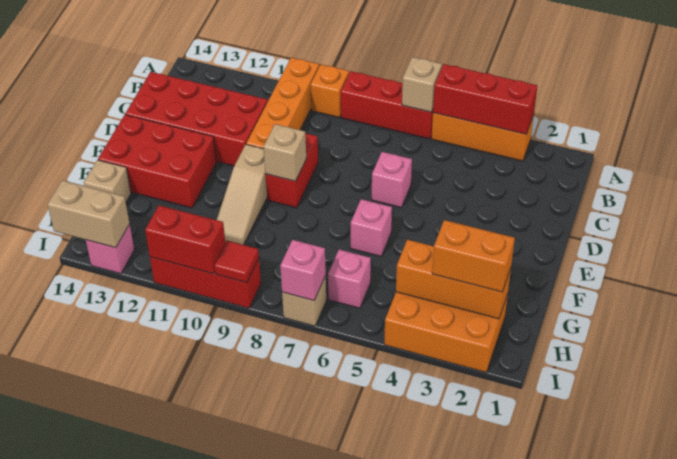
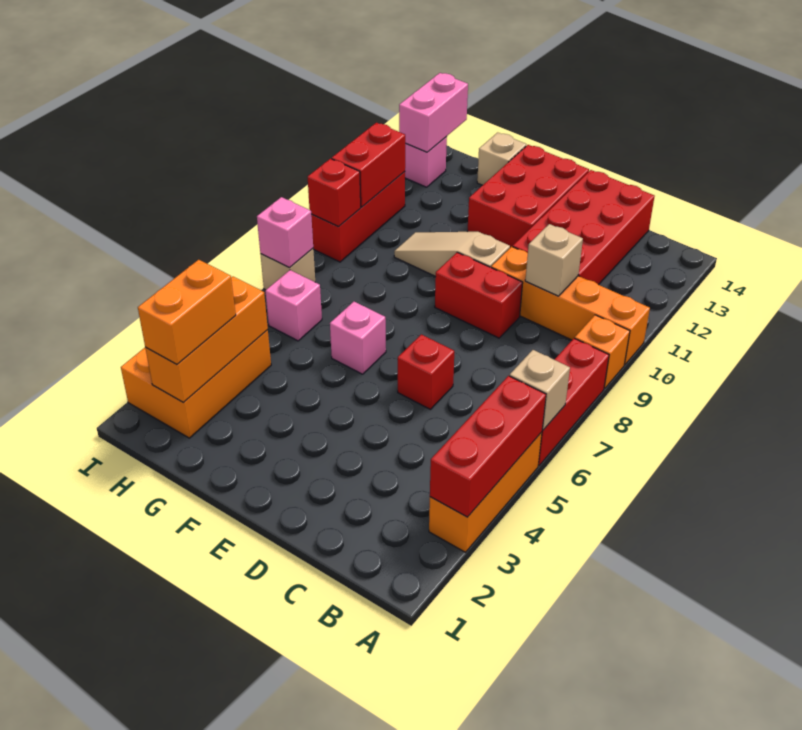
pink 1x1 brick [372,152,412,208] -> red 1x1 brick [398,335,454,409]
tan 1x1 brick [264,124,306,181] -> tan 1x1 brick moved to [525,224,583,296]
red 1x1 tile [214,241,259,283] -> red 1x1 brick [308,159,361,227]
tan 1x2 brick [47,180,130,248] -> pink 1x2 brick [399,73,468,152]

